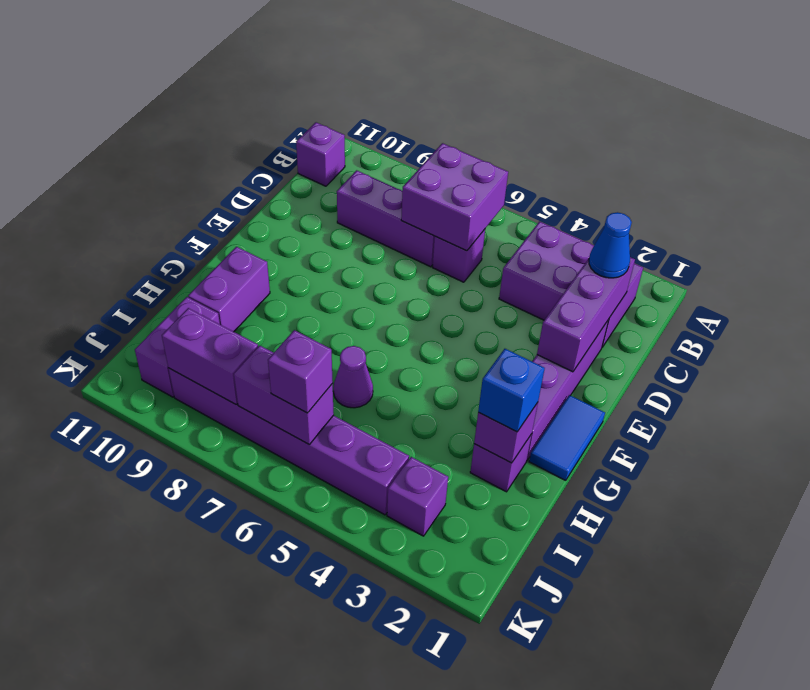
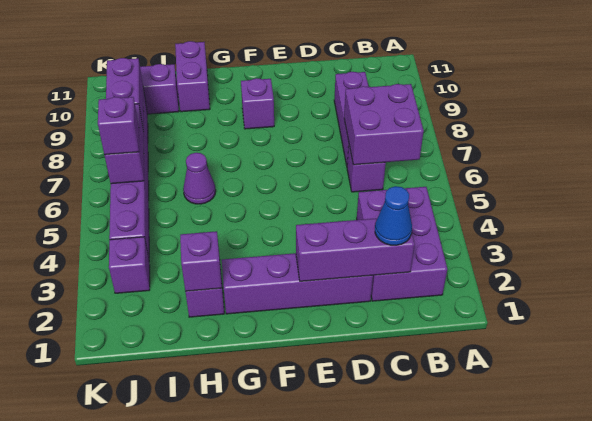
purple 1x1 brick [296,122,345,186] -> purple 1x1 brick moved to [241,78,274,129]
blue 1x2 tile [529,395,605,480] -> none
purple 1x2 brick [188,247,270,332] -> purple 1x2 brick turned to [175,41,210,112]
blue 1x1 brick [478,349,545,432] -> none

